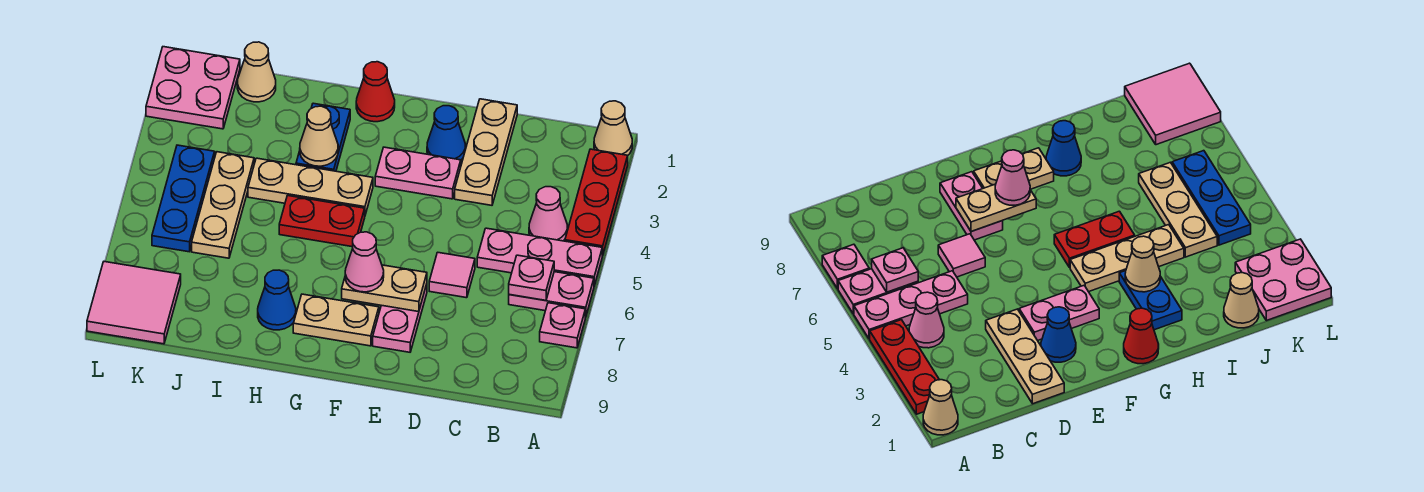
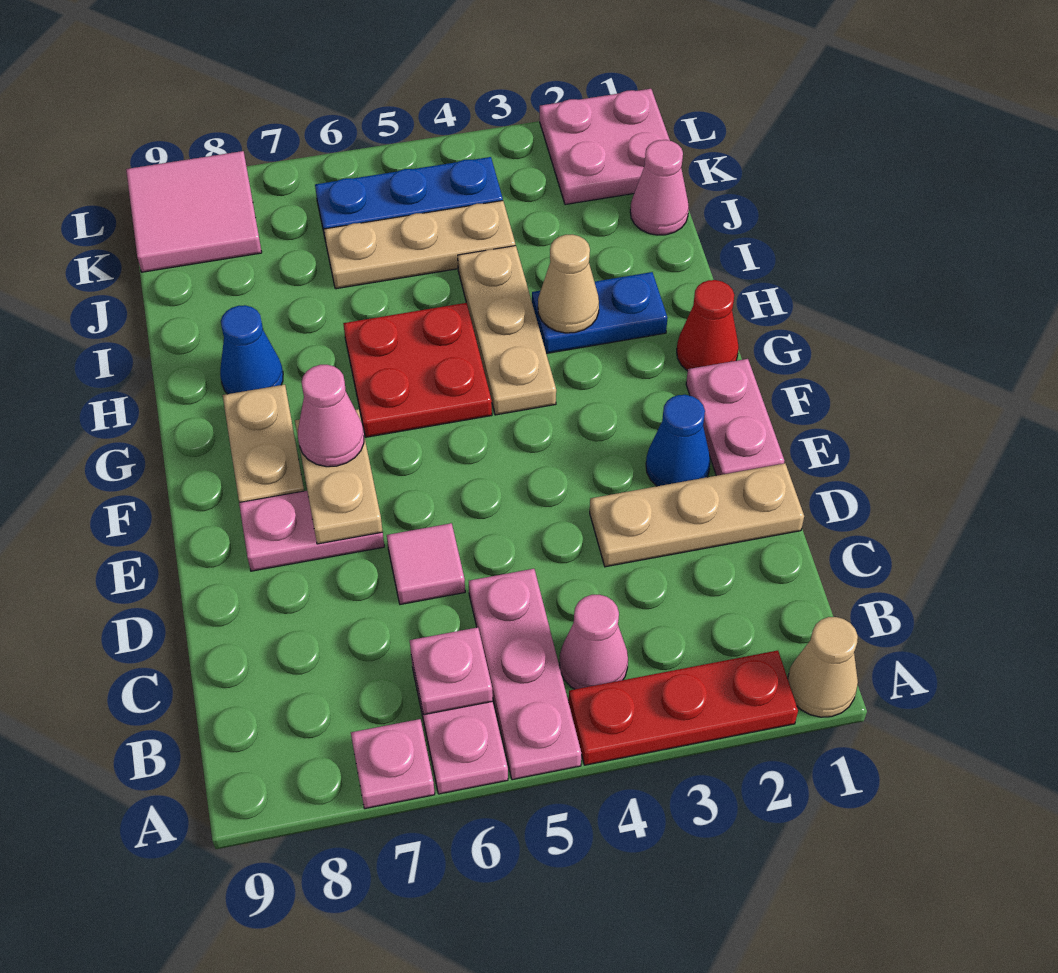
pink 1x2 plate [375,147,461,199] -> pink 1x2 plate moved to [686,359,784,476]
red 1x2 plate [279,196,365,247] -> red 2x2 plate [343,303,492,437]
tan 1x1 cone [237,42,276,102] -> pink 1x1 cone [630,140,689,235]

